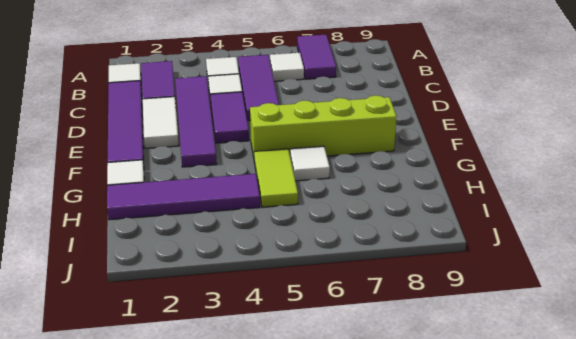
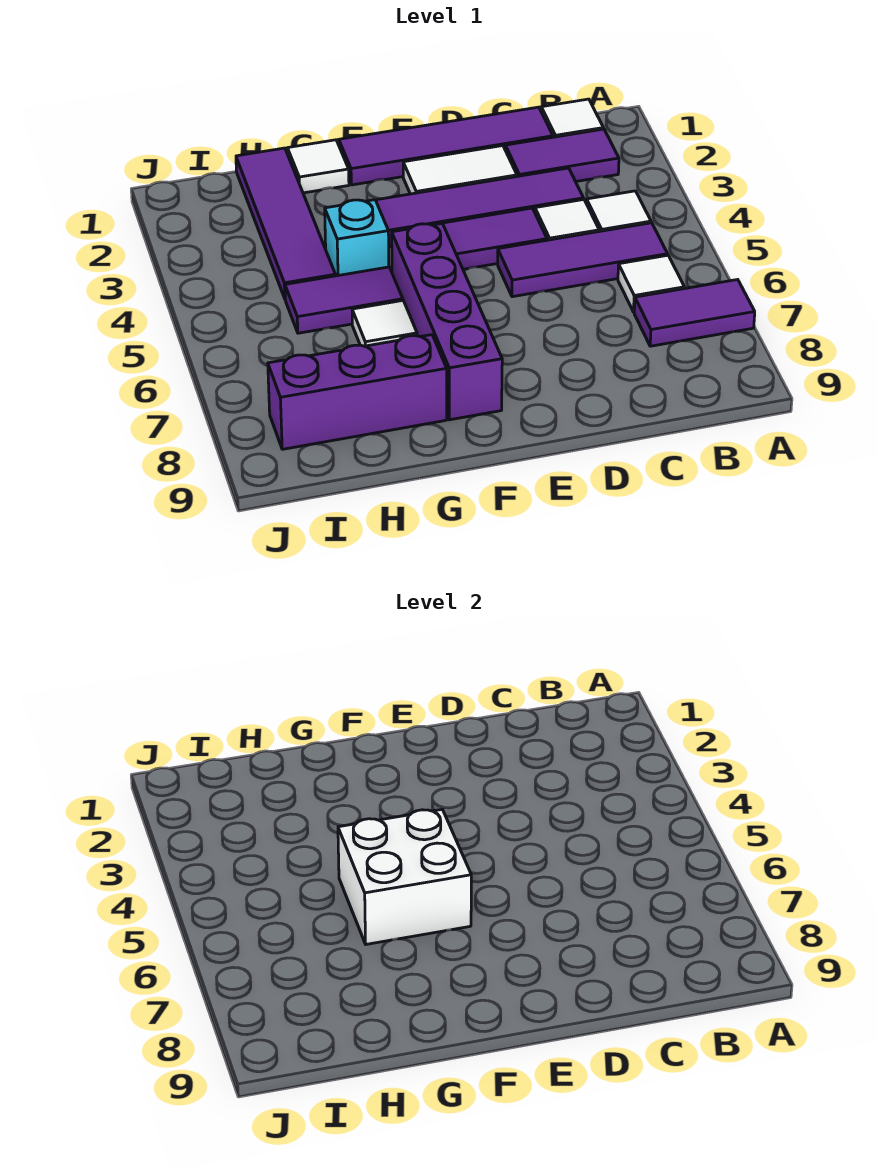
lime 1x4 brick [250,95,397,157] -> purple 1x4 brick [392,223,502,420]
none -> white 2x2 brick [338,810,471,944]
none -> cyan 1x1 brick [325,200,389,276]
lime 1x2 tile [254,149,298,207] -> purple 1x2 tile [285,267,403,333]
none -> purple 1x3 brick [268,335,447,449]

